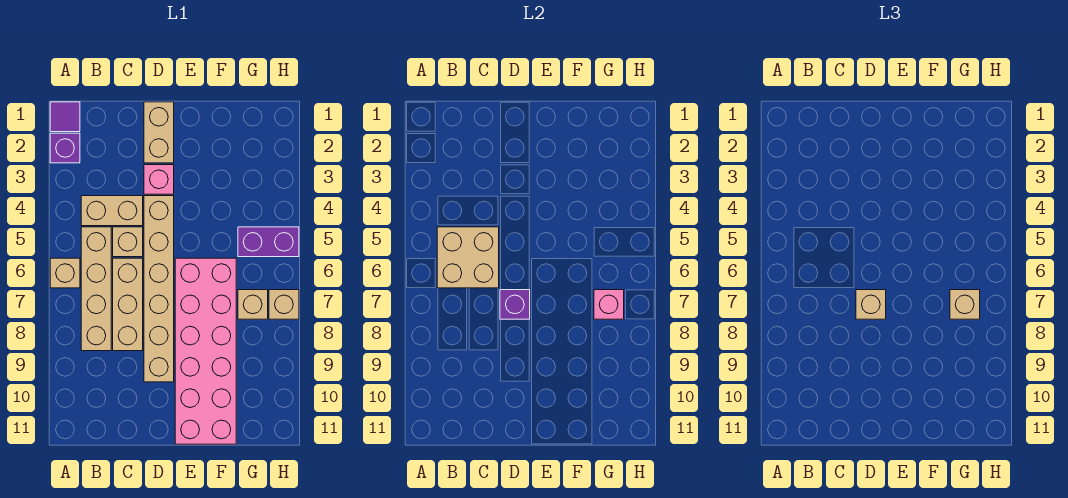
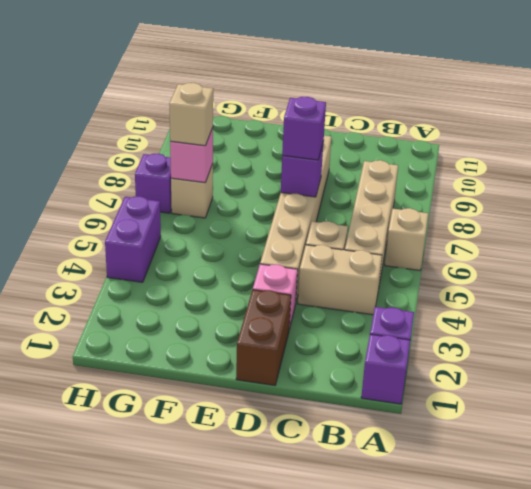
purple 1x1 tile [50,102,80,132] -> purple 1x1 brick [361,334,410,404]
tan 2x2 brick [437,227,499,288] -> none
tan 1x3 brick [113,258,143,351] -> none
tan 1x2 brick [144,102,174,163] -> brown 1x2 brick [236,290,291,385]
tan 1x1 brick [856,290,886,319] -> purple 1x1 brick [282,97,326,160]
pink 2x6 brick [175,258,236,444] -> none
purple 1x2 brick [238,227,299,257] -> purple 1x2 brick turned to [105,196,161,282]
tan 1x1 brick [269,290,299,319] -> purple 1x1 brick [135,154,172,213]

